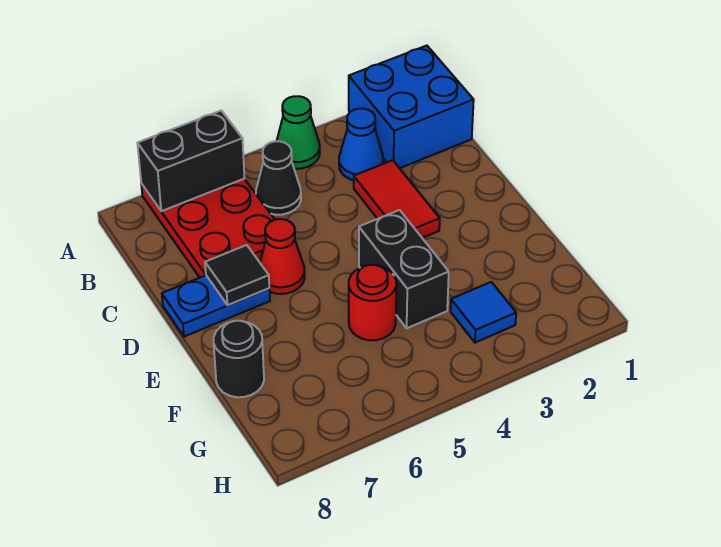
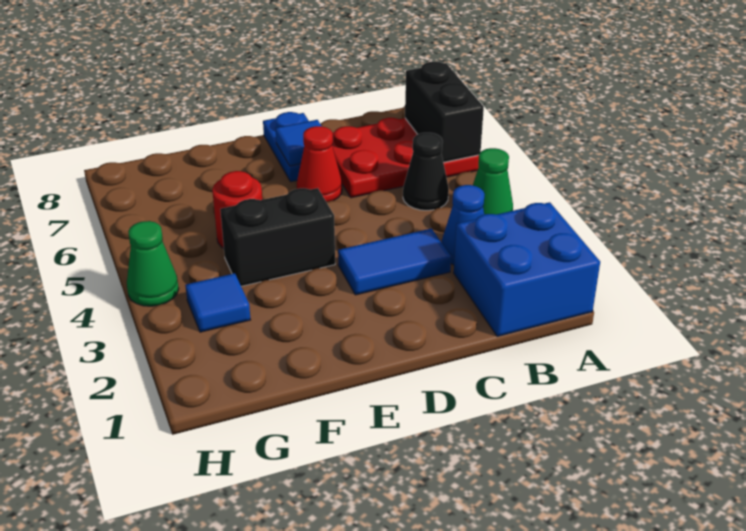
red 1x2 tile [354,160,440,238] -> blue 1x2 tile [338,229,451,295]
black 1x1 tile [205,245,269,305] -> blue 1x1 tile [275,120,321,166]
black 1x1 round brick [214,321,264,397] -> none
none -> green 1x1 cone [127,221,179,306]

